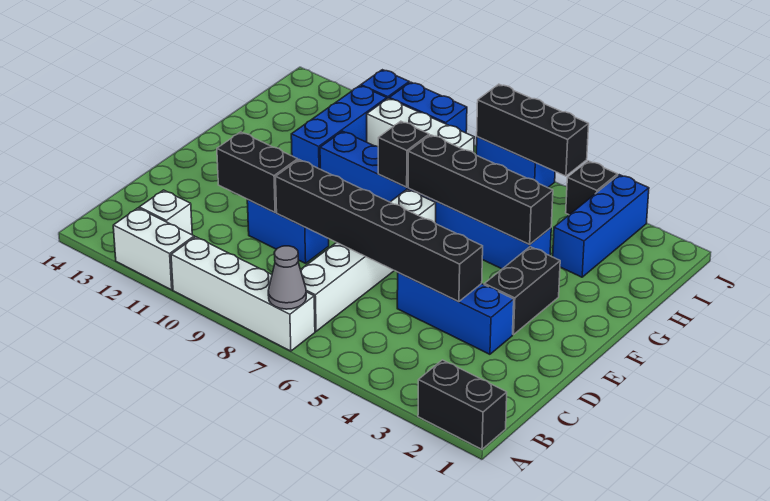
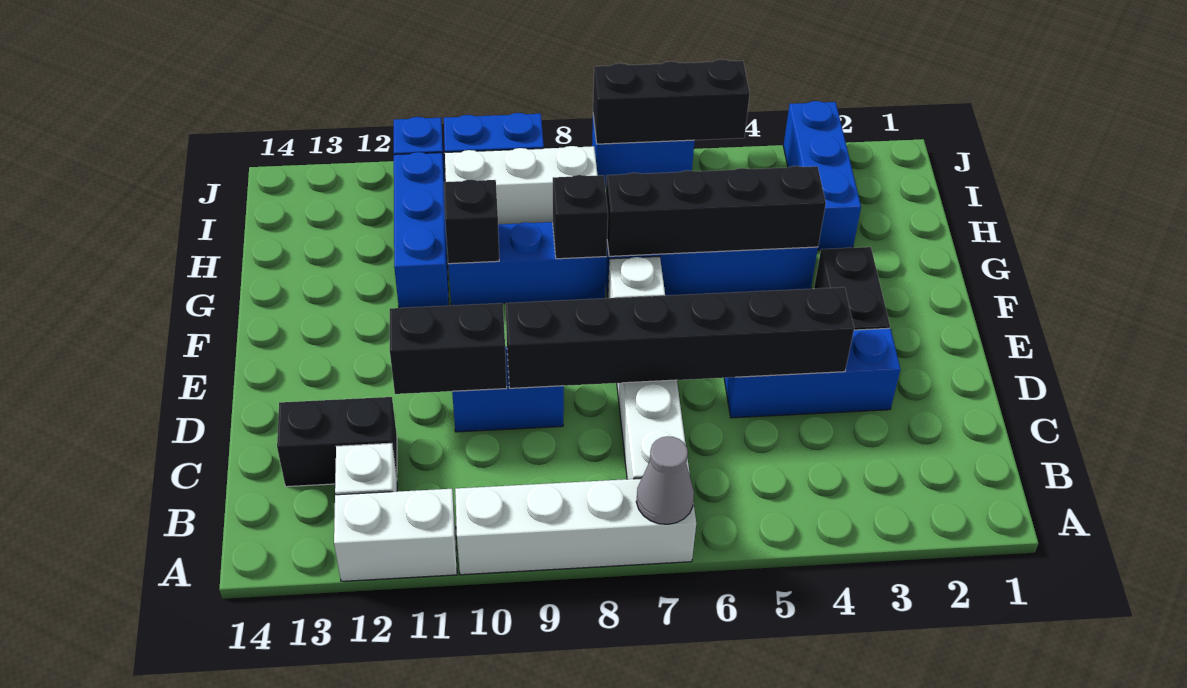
black 1x2 brick [418,360,507,449] -> black 1x2 brick moved to [277,397,397,487]
black 1x1 brick [566,161,618,215] -> black 1x1 brick moved to [444,180,499,264]

